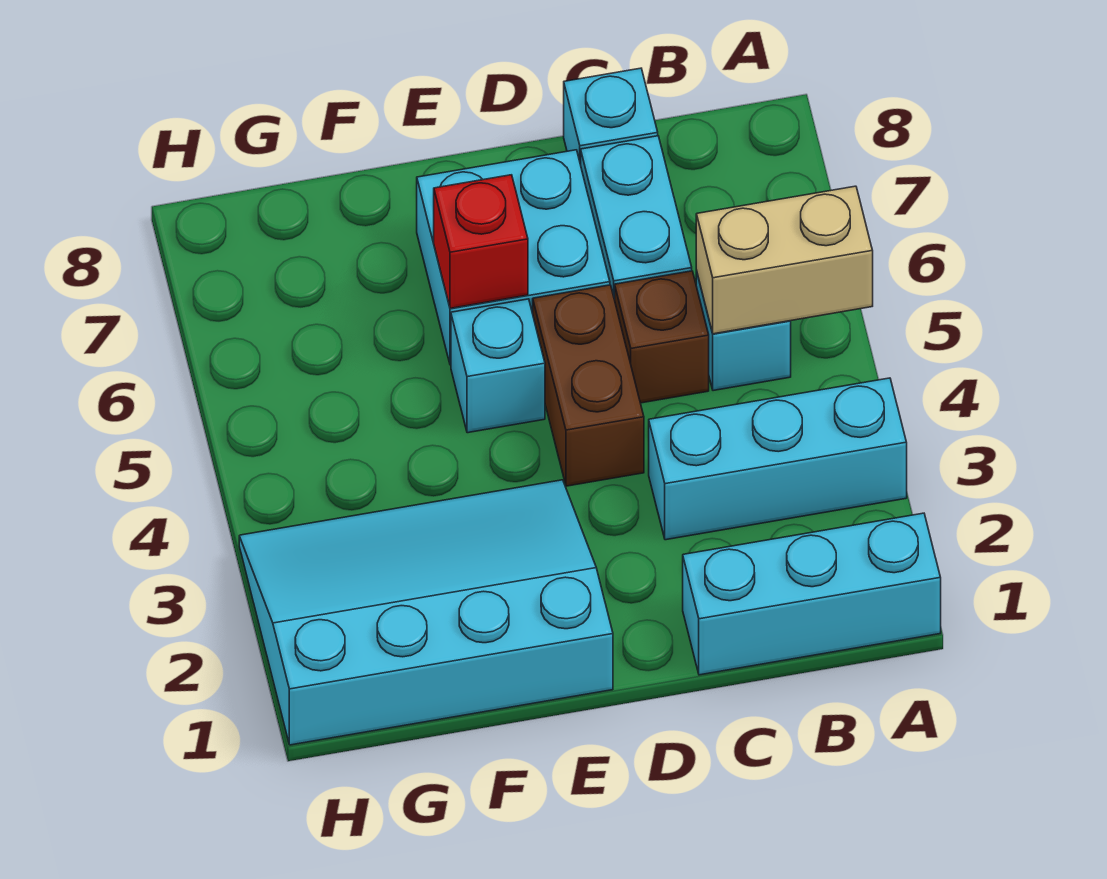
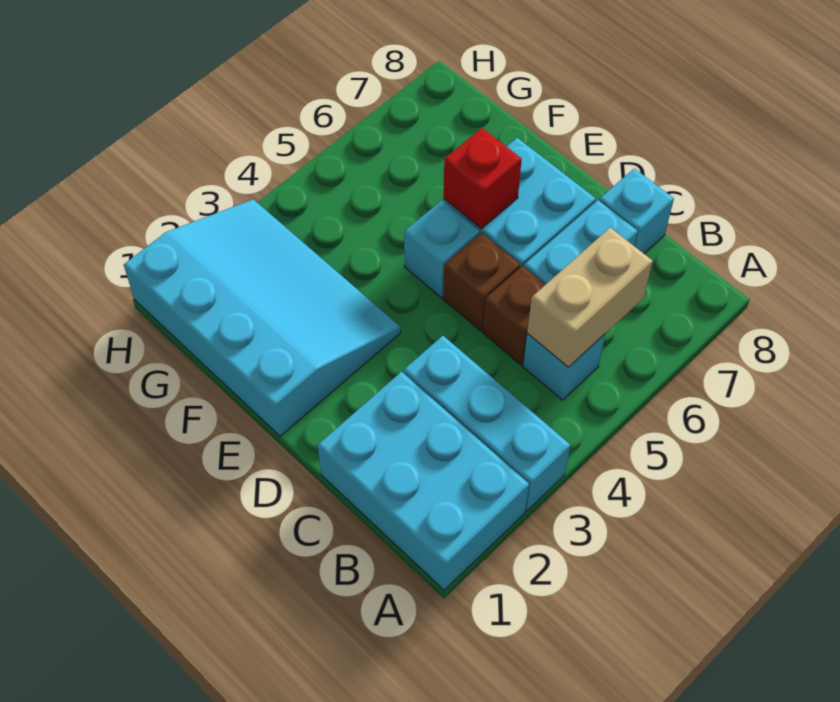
cyan 1x3 brick [683,513,941,675] -> cyan 2x3 brick [317,372,529,590]
tan 1x2 brick [696,186,873,334] -> tan 1x2 brick turned to [527,228,653,367]
brown 1x2 brick [533,285,644,486] -> brown 1x1 brick [443,233,520,331]

